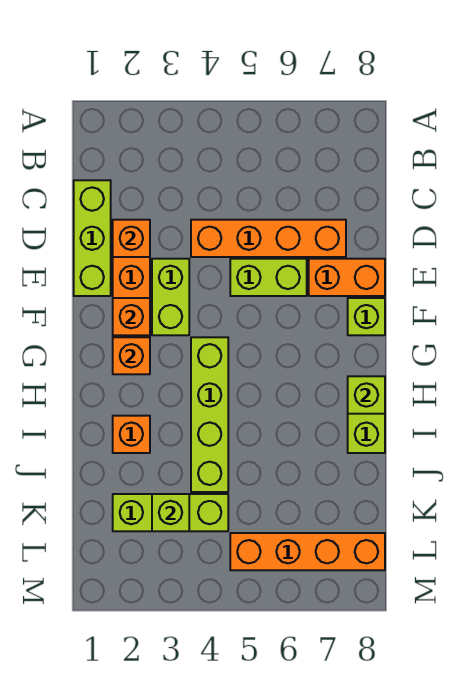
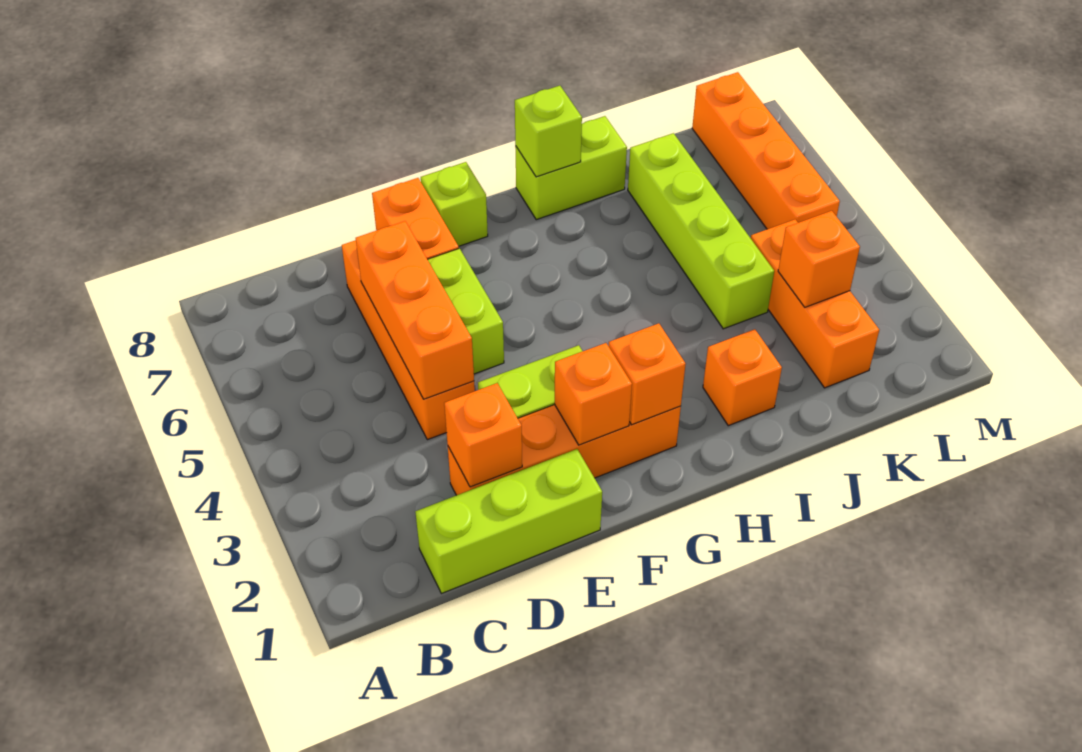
none -> orange 1x3 brick [356,221,474,399]
lime 1x4 brick [191,337,228,492] -> lime 1x4 brick turned to [628,133,774,329]
lime 1x3 brick [113,494,228,531] -> orange 1x3 brick [751,219,879,388]
lime 1x1 brick [152,494,189,531] -> orange 1x1 brick [778,211,860,307]

